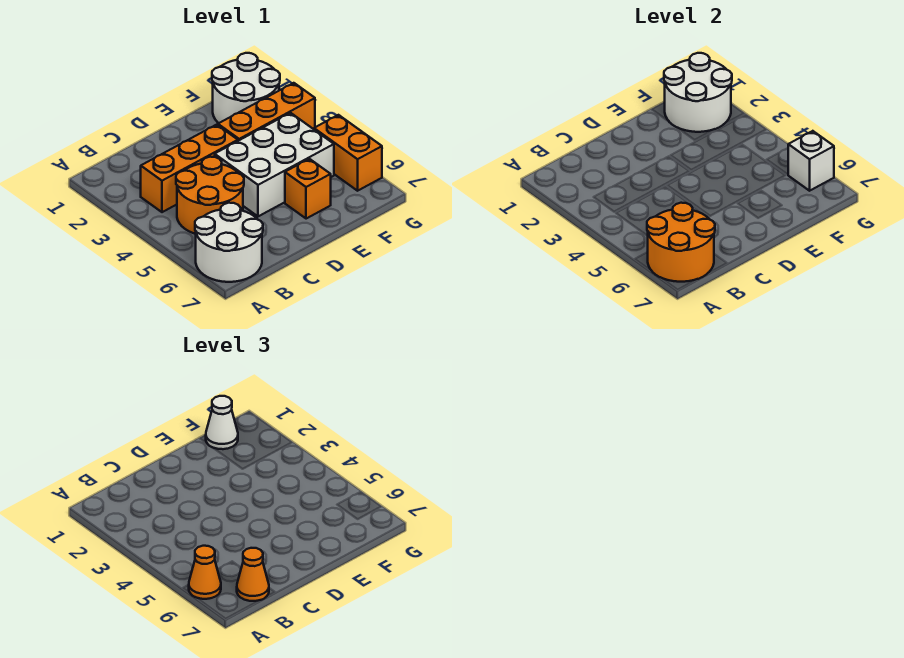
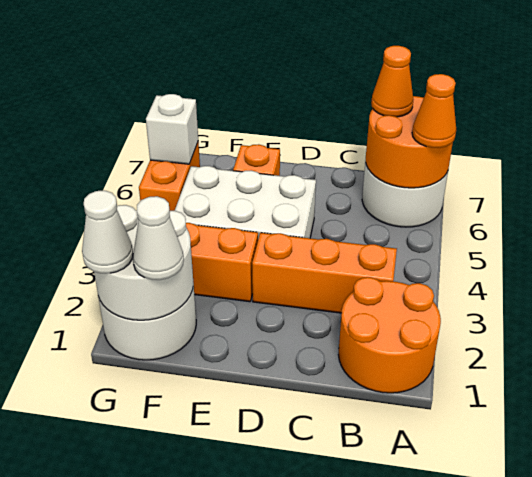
orange 2x2 round brick [176,157,244,234] -> orange 2x2 round brick moved to [338,277,441,393]
none -> white 1x1 cone [82,190,133,273]

